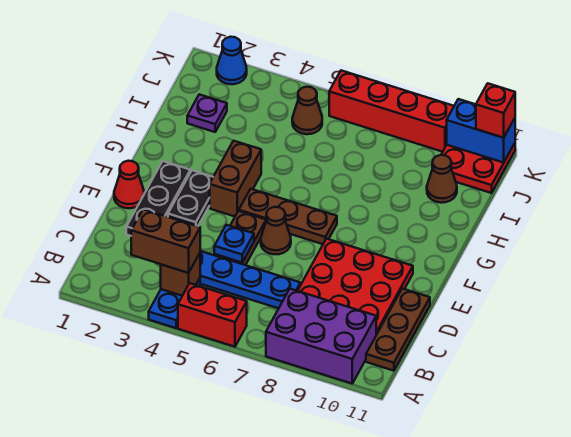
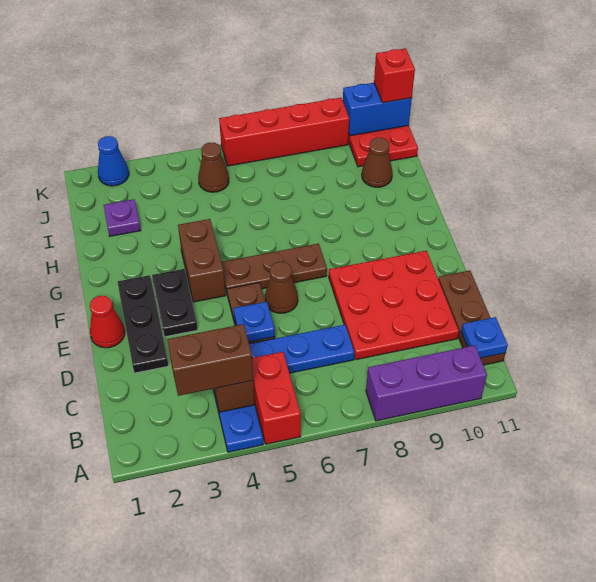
red 1x2 brick [178,283,247,347] -> red 1x2 brick turned to [252,352,301,444]
purple 2x3 brick [266,289,376,383] -> purple 1x3 brick [366,345,487,421]
none -> blue 1x1 plate [461,317,508,358]

